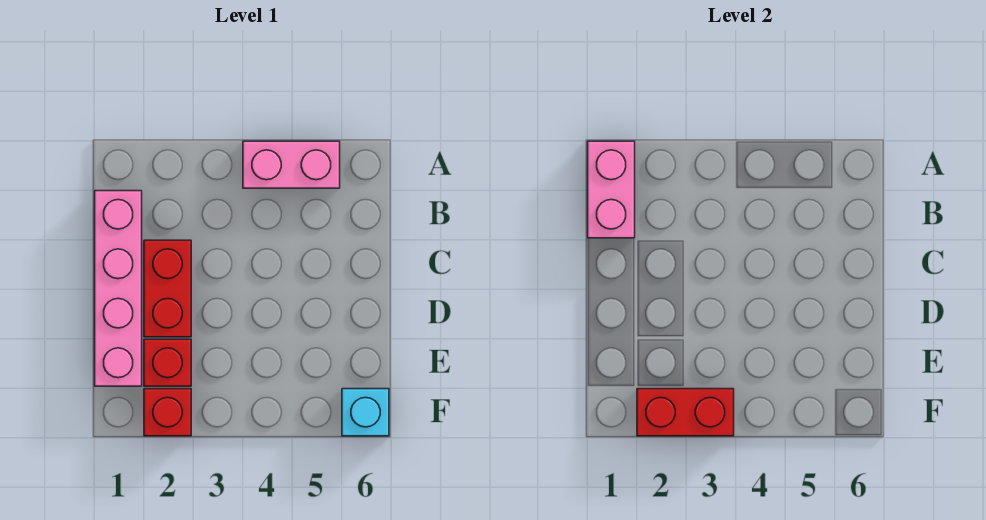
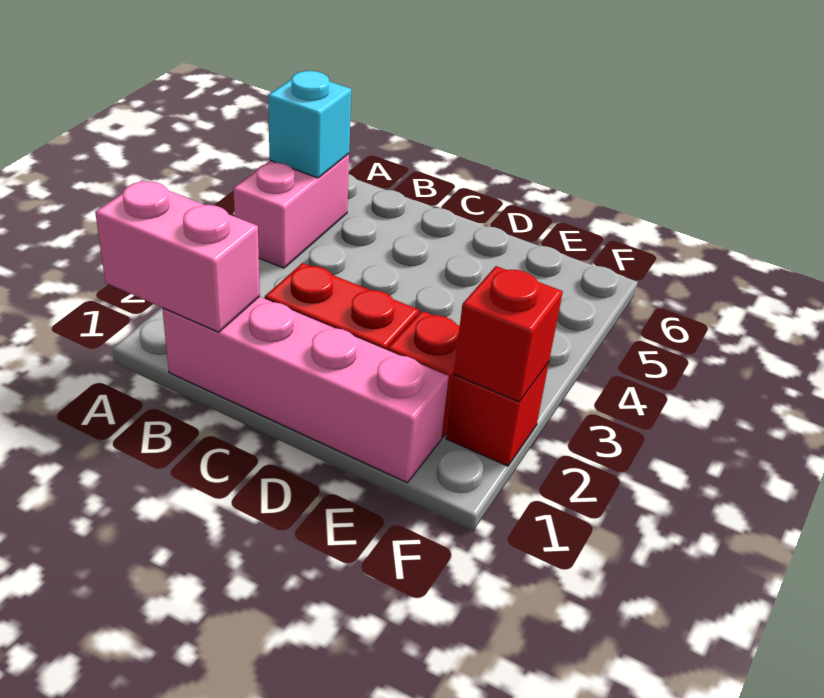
red 1x2 brick [637,389,734,436] -> red 1x1 brick [454,266,563,402]
cyan 1x1 brick [342,389,389,436] -> cyan 1x1 brick moved to [268,71,351,178]

